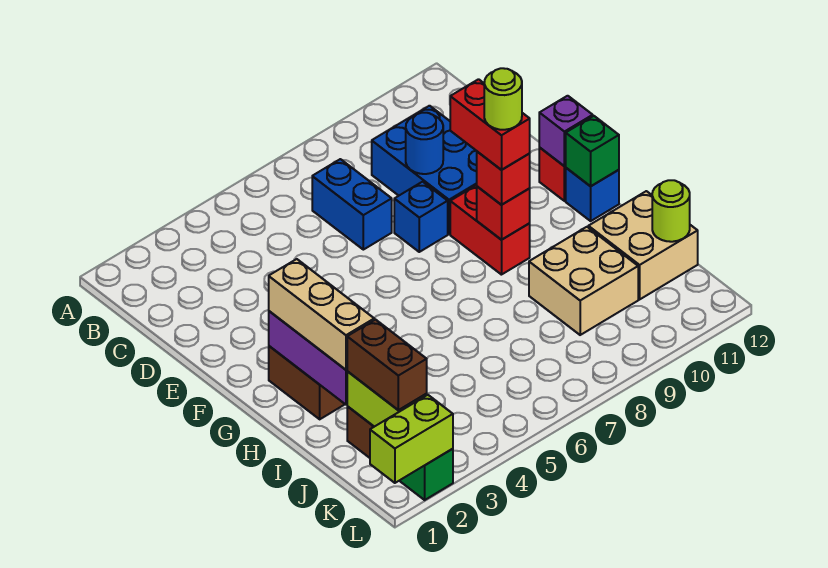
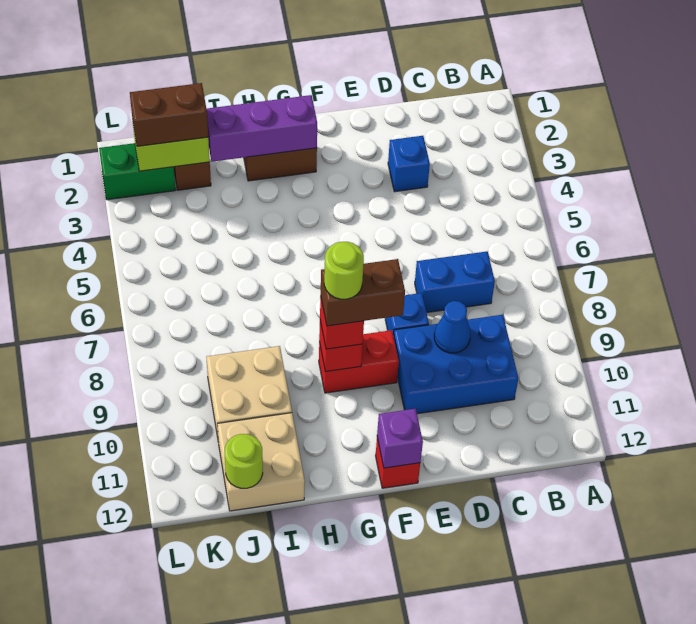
blue 1x1 round brick [406,113,443,174] -> blue 1x1 cone [434,301,471,353]
red 1x2 brick [450,79,530,170] -> brown 1x2 brick [321,259,405,326]
tan 1x3 brick [269,259,374,370] -> none
blue 1x1 brick [566,168,619,221] -> blue 1x1 brick moved to [388,136,430,192]
green 1x1 brick [566,116,619,186] -> none
lime 1x2 brick [370,395,453,483] -> none

